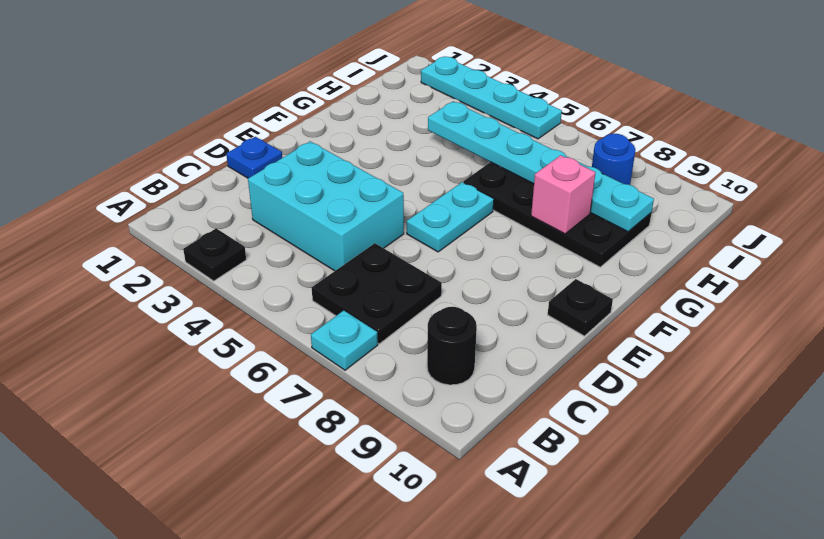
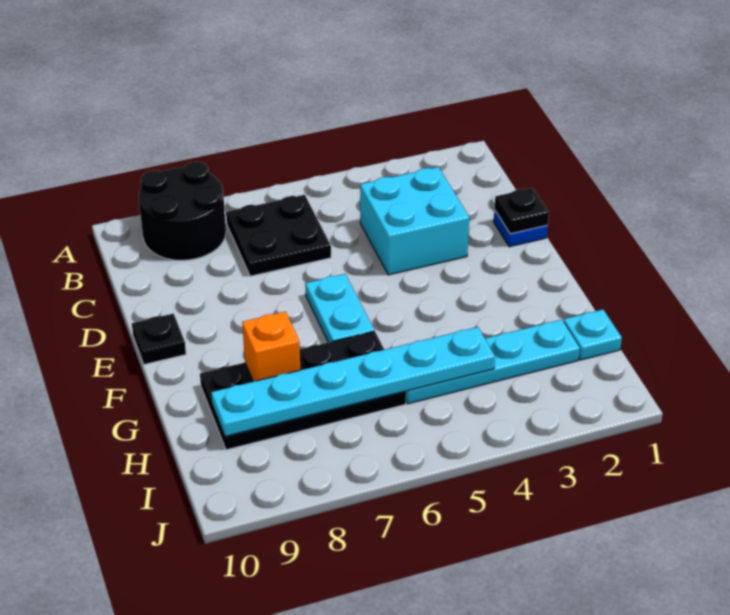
black 1x1 plate [183,228,246,281] -> black 1x1 plate moved to [495,188,549,234]
cyan 1x1 plate [311,310,378,370] -> cyan 1x1 plate moved to [564,309,622,360]
black 1x1 round brick [427,307,477,385] -> black 2x2 round brick [139,162,226,260]
cyan 2x3 brick [248,141,404,271] -> cyan 2x2 brick [360,167,469,275]
pink 1x1 brick [531,155,596,234] -> orange 1x1 brick [242,312,300,382]
blue 1x1 round brick [592,134,636,185] -> none
cyan 1x4 plate [421,56,562,139] -> cyan 1x4 plate moved to [406,320,580,404]

